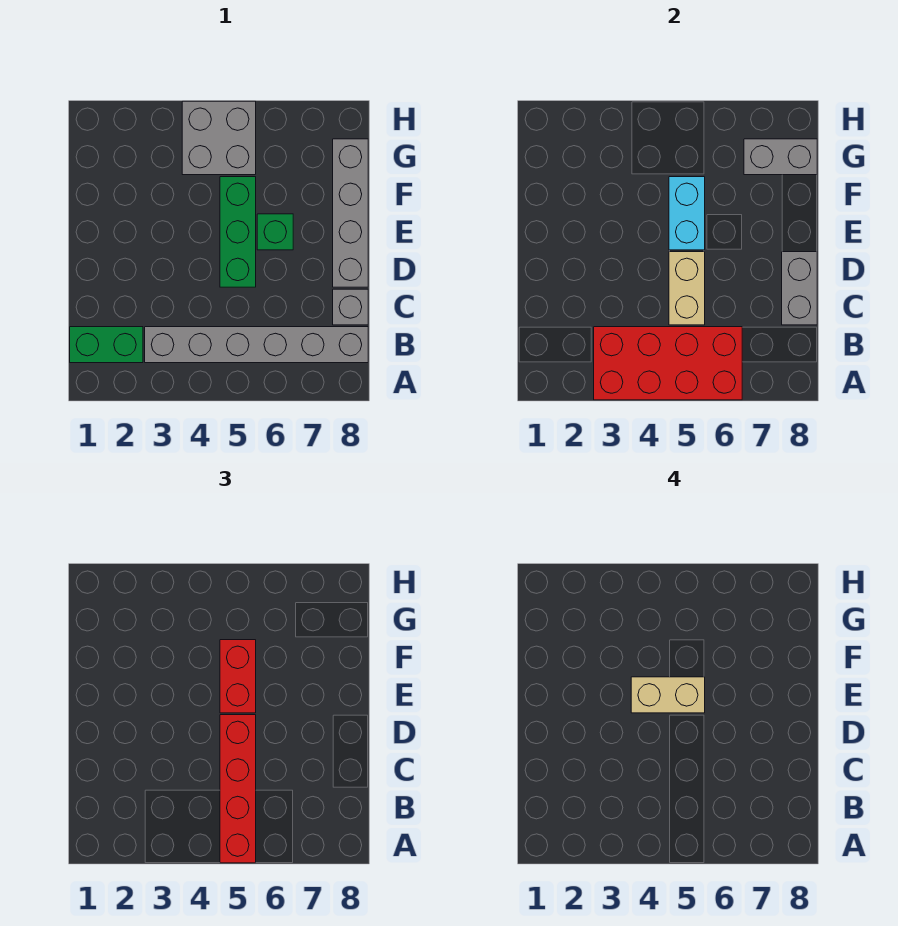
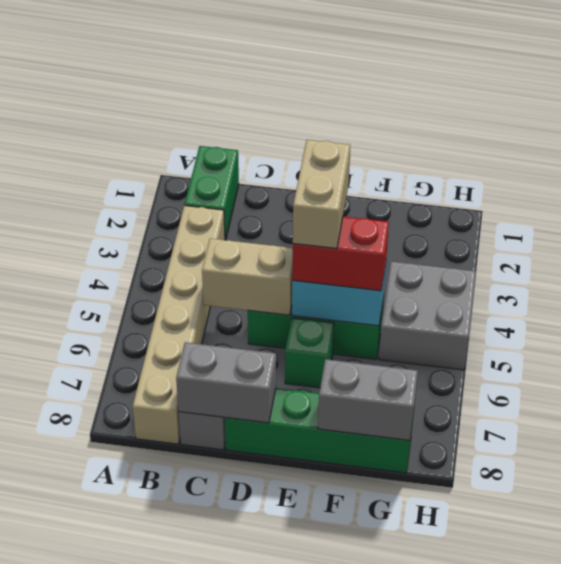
red 2x4 brick [594,327,742,400] -> none
red 1x4 brick [220,715,256,863] -> none
grey 1x6 brick [145,327,368,363] -> tan 1x6 brick [133,205,225,444]
grey 1x4 brick [333,139,368,287] -> green 1x4 brick [225,388,414,473]
grey 1x2 brick [744,139,817,175] -> grey 1x2 brick turned to [318,359,418,440]

